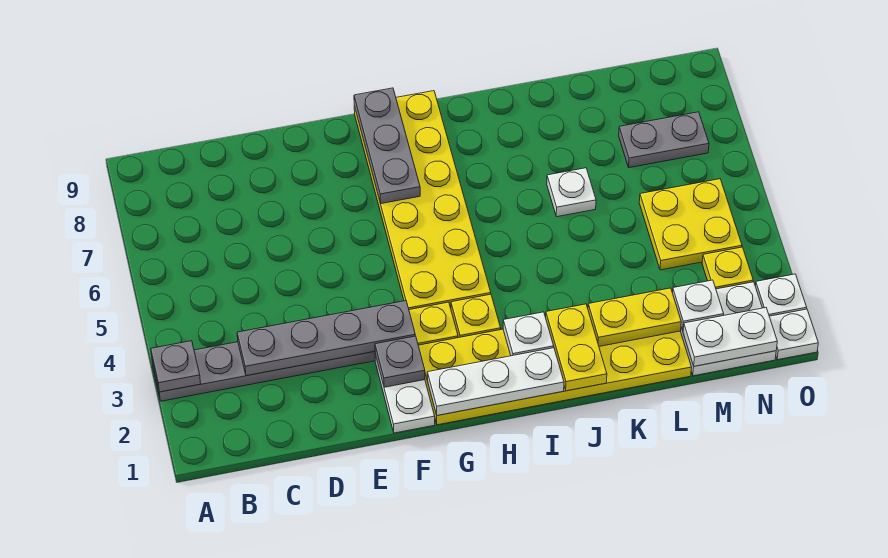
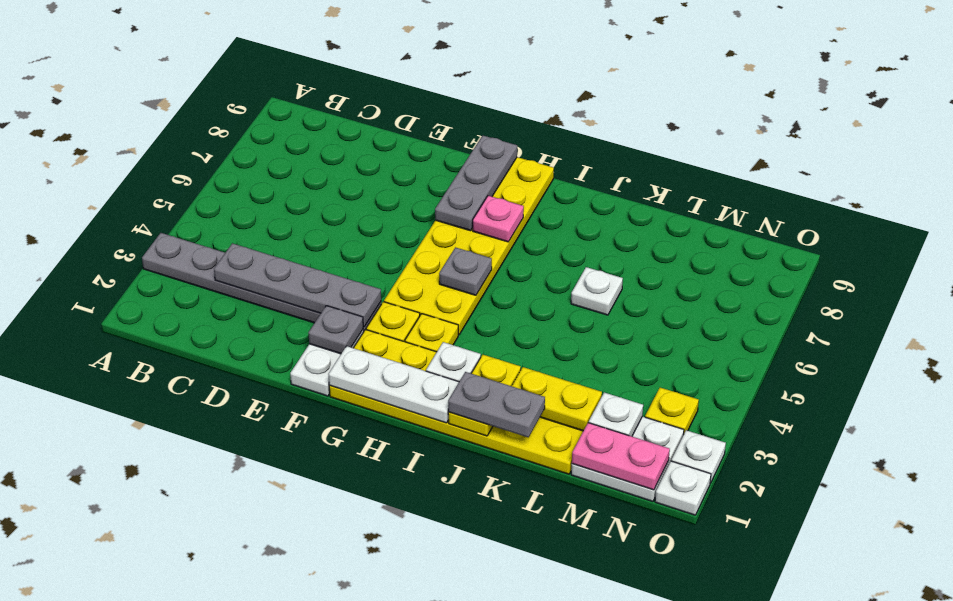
grey 1x1 plate [151,341,201,392] -> grey 1x1 plate moved to [439,247,492,295]
none -> pink 1x1 plate [473,196,524,242]
white 1x2 plate [683,308,777,366] -> pink 1x2 plate [572,423,670,490]
yellow 2x2 plate [639,179,742,270] -> none
grey 1x2 plate [619,112,709,168] -> grey 1x2 plate moved to [448,372,545,437]

